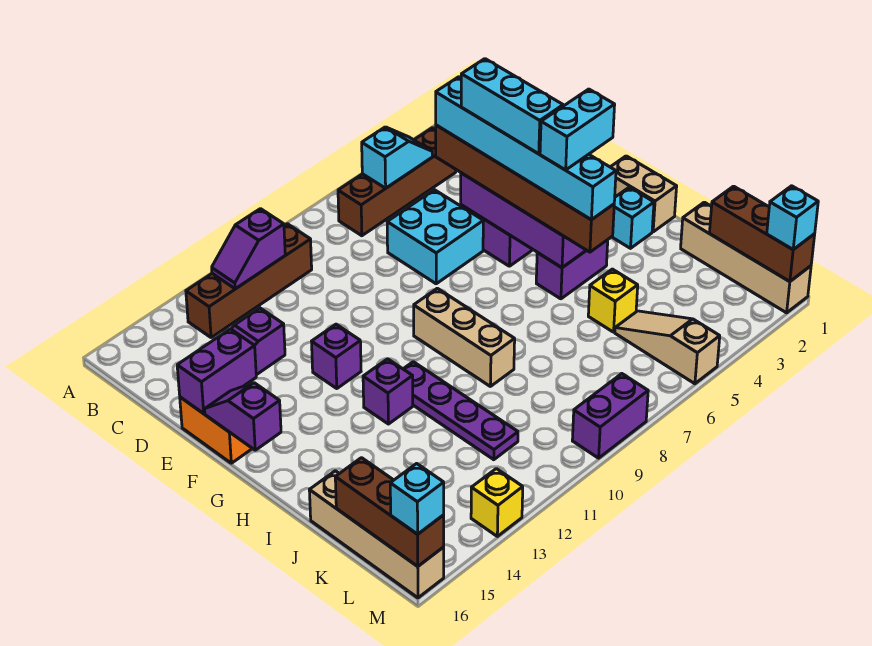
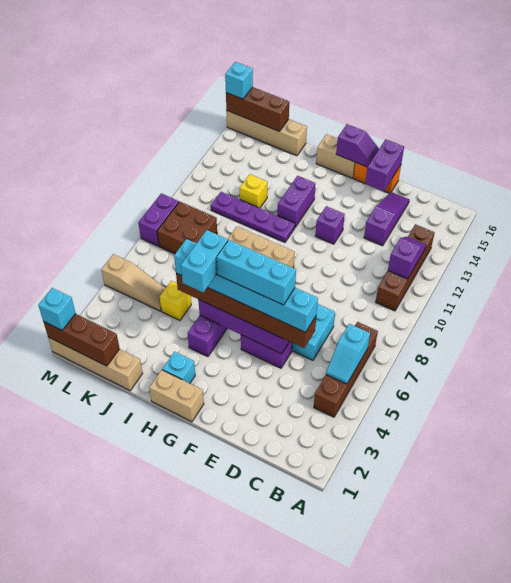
none -> tan 1x2 brick [316,134,355,178]
purple 1x1 brick [363,359,413,424] -> purple 1x2 brick [277,176,316,227]
none -> brown 2x2 brick [157,202,217,254]
yellow 1x1 brick [471,469,523,536] -> yellow 1x1 brick moved to [240,174,268,208]

